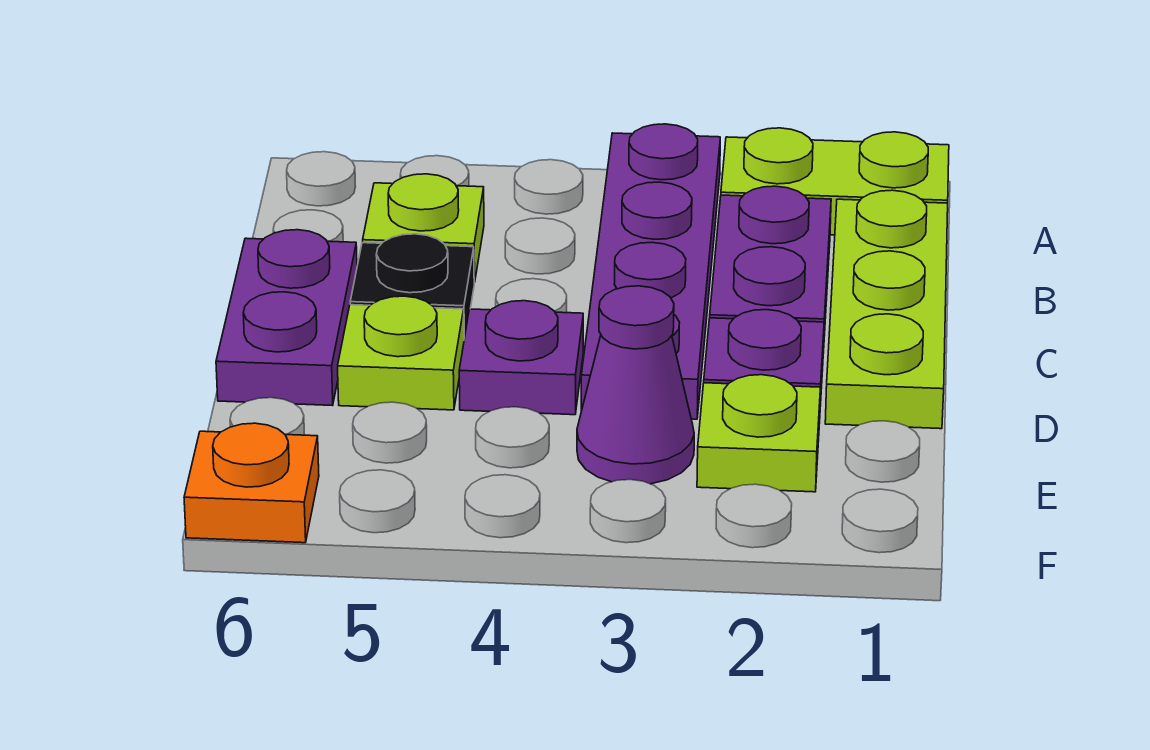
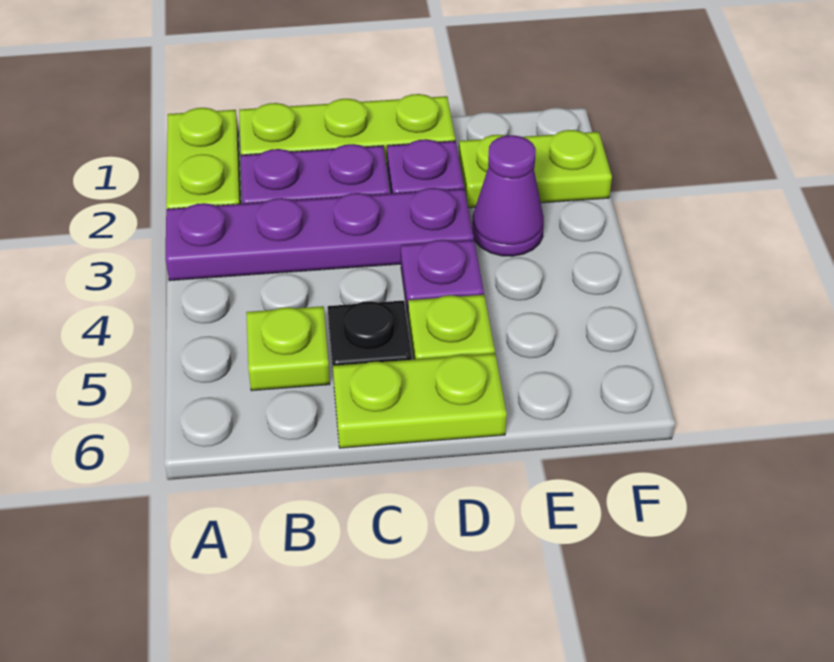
purple 1x2 plate [216,230,357,405] -> lime 1x2 plate [333,354,507,448]
lime 1x1 plate [697,375,820,492] -> lime 1x2 plate [459,130,612,208]
orange 1x1 plate [184,423,319,543] -> none

